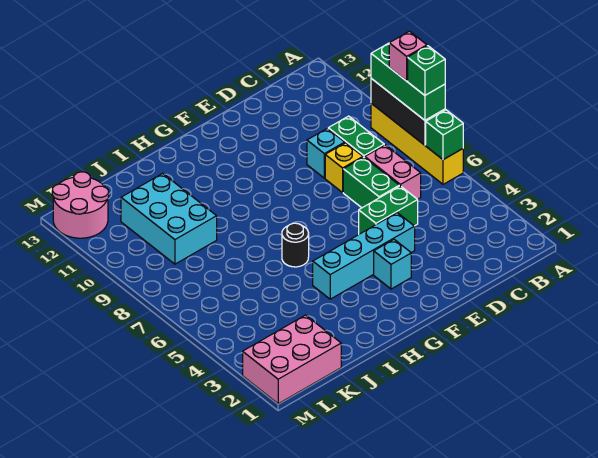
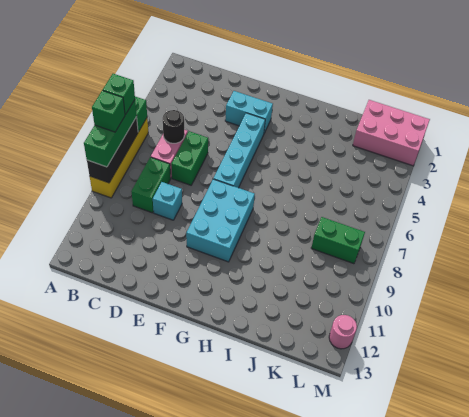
pink 1x1 brick [389,31,427,81] -> green 1x1 brick [92,90,125,132]
green 1x2 brick [359,186,418,234] -> green 1x2 brick moved to [311,217,365,264]
yellow 1x1 brick [325,143,363,192] -> none
cyan 1x4 brick [313,213,415,299] -> cyan 1x4 brick turned to [213,113,265,188]
cyan 1x1 brick [374,240,411,289] -> cyan 1x2 brick [225,91,273,133]
black 1x1 round brick [282,223,309,267] -> black 1x1 round brick moved to [163,110,184,143]
cyan 2x3 brick [121,173,217,264] -> cyan 2x3 brick moved to [186,179,255,262]
pink 2x2 round brick [52,172,109,238] -> pink 1x1 round brick [329,315,357,349]

